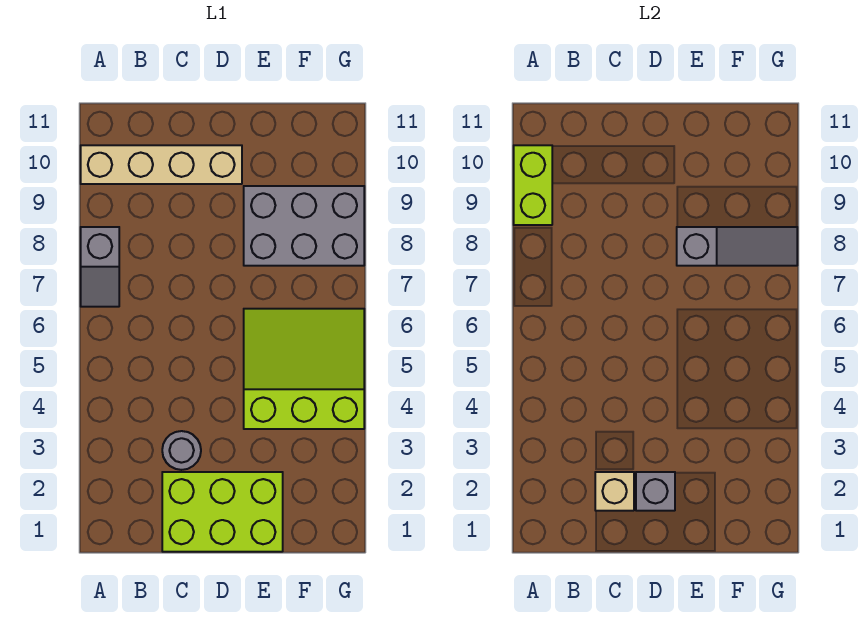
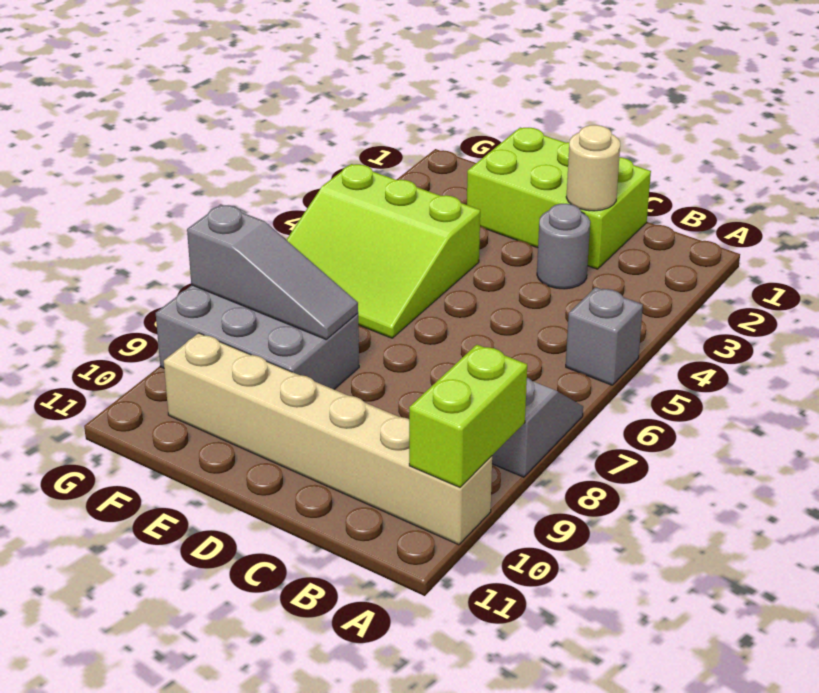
tan 1x4 brick [81,145,242,184] -> tan 1x6 brick [164,333,492,545]
tan 1x1 brick [595,472,634,511] -> tan 1x1 round brick [566,125,620,211]
grey 1x1 brick [636,472,675,511] -> grey 1x1 brick moved to [566,287,643,385]
grey 1x3 slope [677,227,797,266] -> grey 1x3 slope turned to [187,205,358,339]

